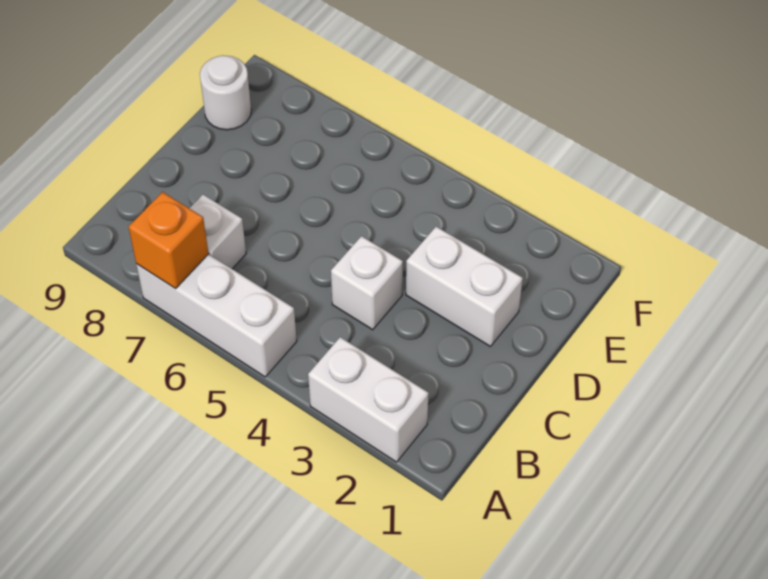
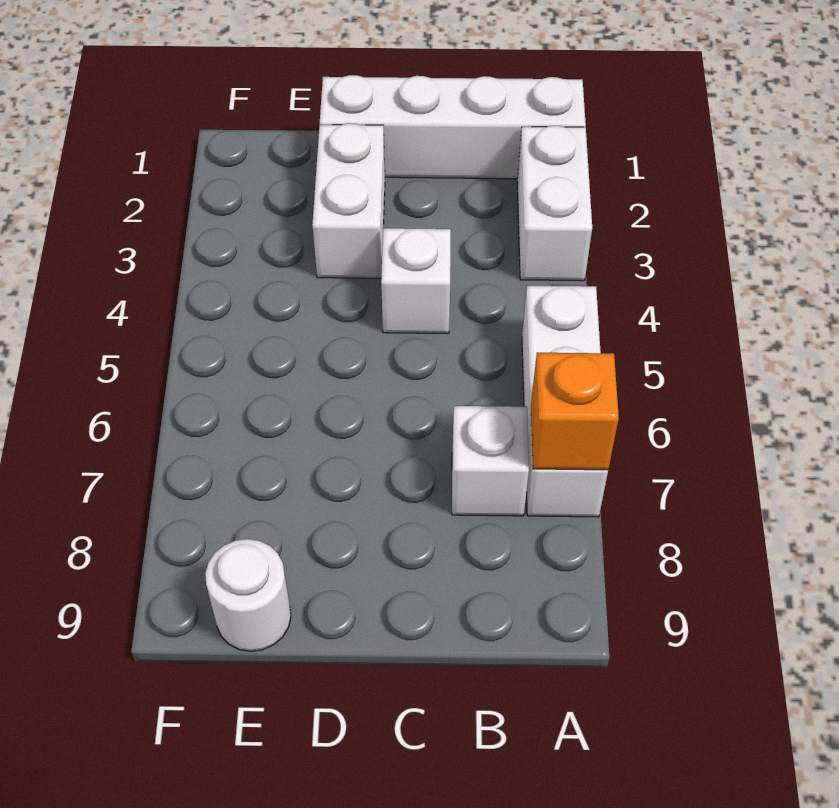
none -> white 1x4 brick [320,75,586,179]

